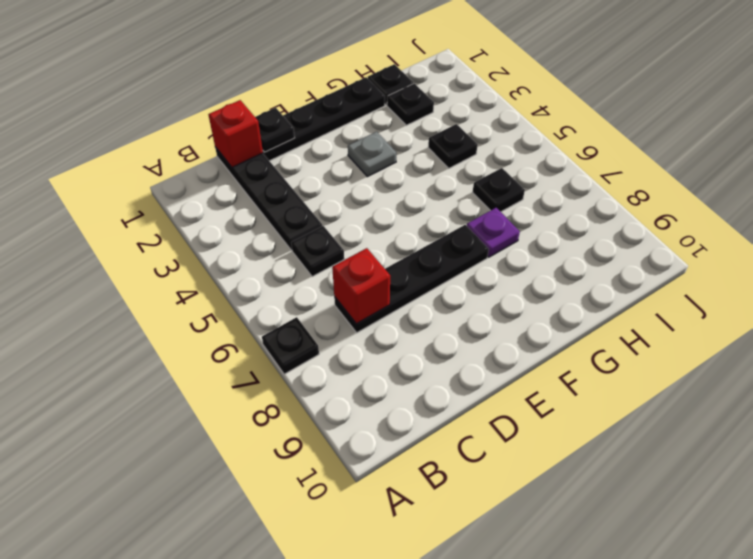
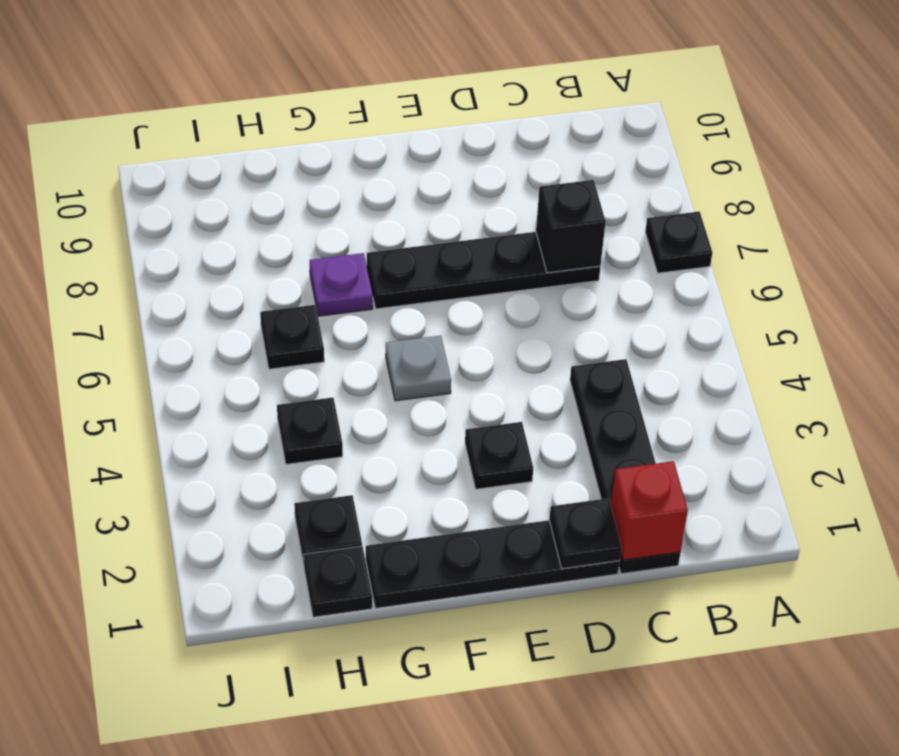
black 1x1 plate [291,226,344,277] -> black 1x1 plate moved to [465,422,533,489]
red 1x1 brick [332,248,390,324] -> black 1x1 brick [536,180,605,273]
grey 1x1 plate [348,132,396,177] -> grey 1x1 plate moved to [386,336,451,401]

